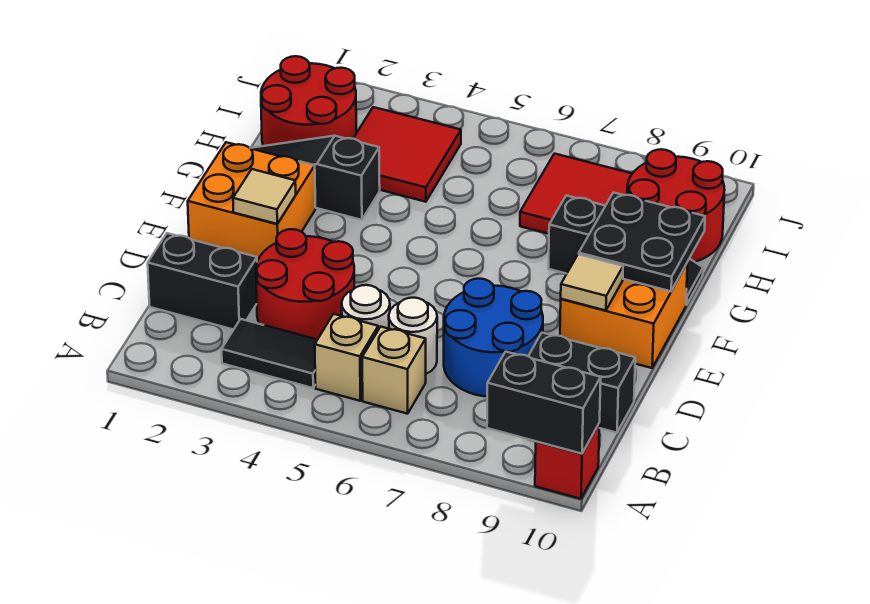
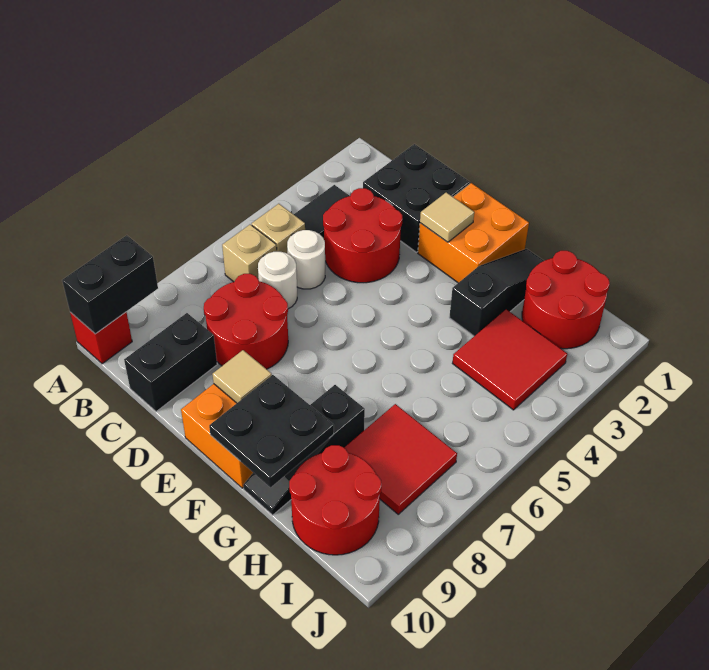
black 1x2 brick [148,233,257,330] -> black 2x2 brick [363,144,470,252]
blue 2x2 round brick [444,279,543,397] -> red 2x2 round brick [204,274,288,369]

